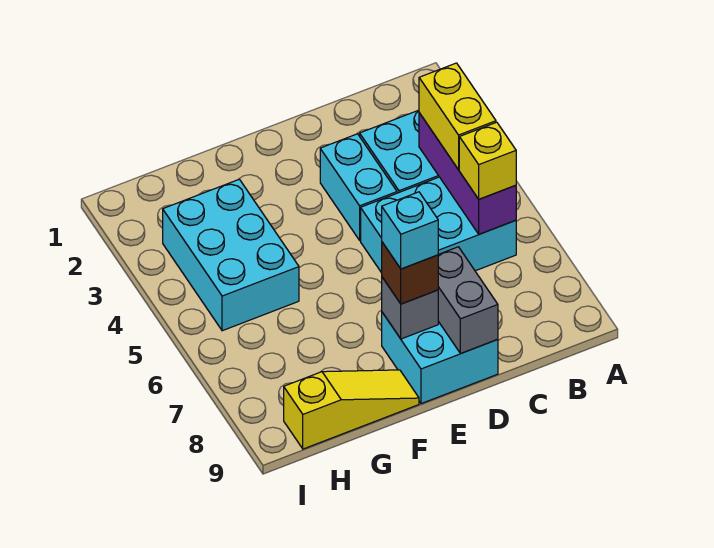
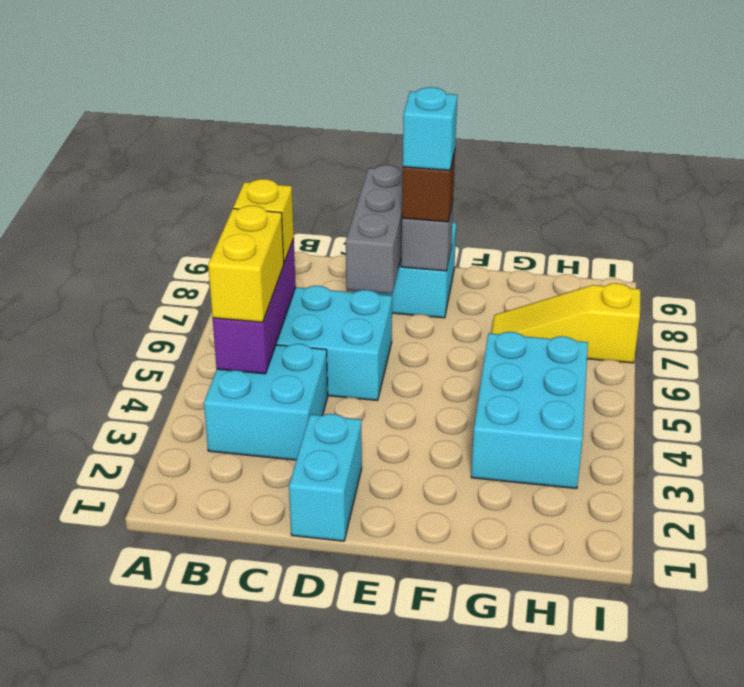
cyan 1x2 brick [320,134,397,240] -> cyan 1x2 brick moved to [289,414,362,541]
grey 1x2 brick [438,247,498,353] -> grey 1x3 brick [346,165,403,294]
yellow 1x3 slope [284,370,419,449] -> yellow 1x3 slope moved to [491,283,640,363]

